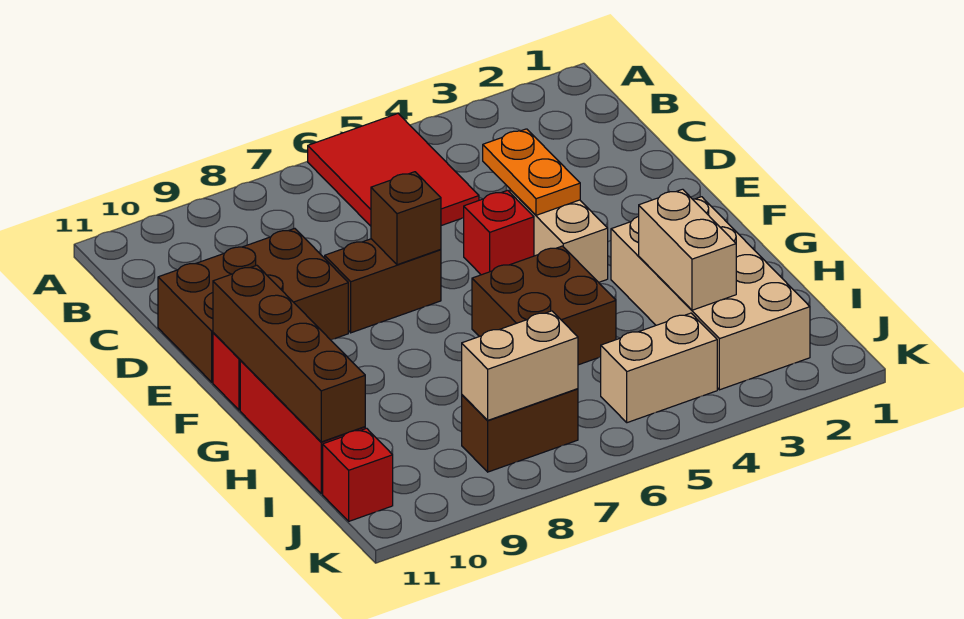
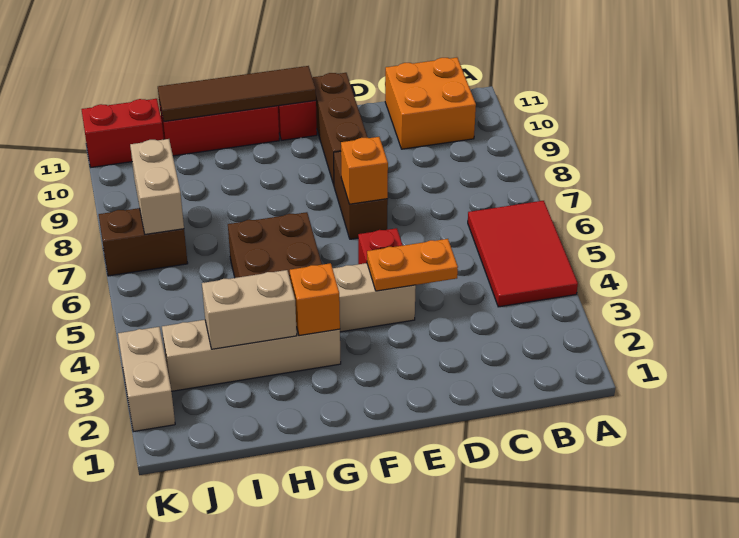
red 2x3 tile [308,114,479,226] -> red 2x3 tile turned to [468,201,578,307]
none -> orange 2x2 brick [385,58,476,149]
brown 2x3 brick [158,228,348,382] -> brown 1x3 brick [312,73,368,185]
brown 1x1 brick [371,172,441,265] -> orange 1x1 brick [341,137,388,204]
brown 1x4 brick [213,265,365,442] -> brown 1x4 tile [158,66,316,121]
tan 2x4 brick [611,197,810,390] -> tan 1x4 brick [162,320,341,391]
none -> orange 1x1 brick [290,263,340,336]
tan 1x2 brick [601,313,717,423] -> tan 1x2 brick moved to [118,327,175,432]
brown 1x2 brick [462,389,578,472] -> brown 1x2 brick turned to [99,208,188,276]
red 1x1 brick [323,428,393,521] -> red 1x2 brick [81,99,164,167]

